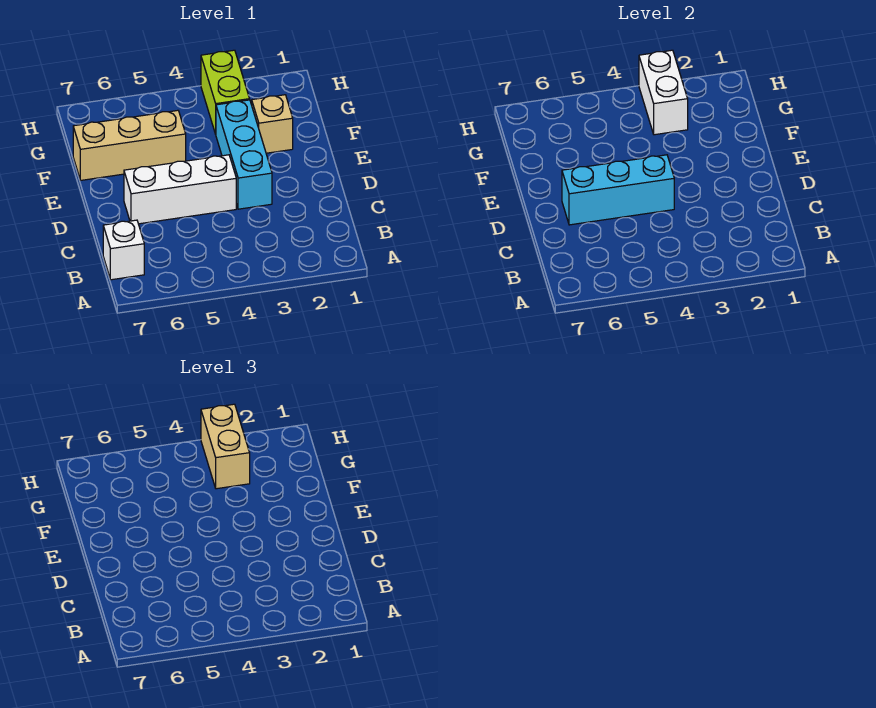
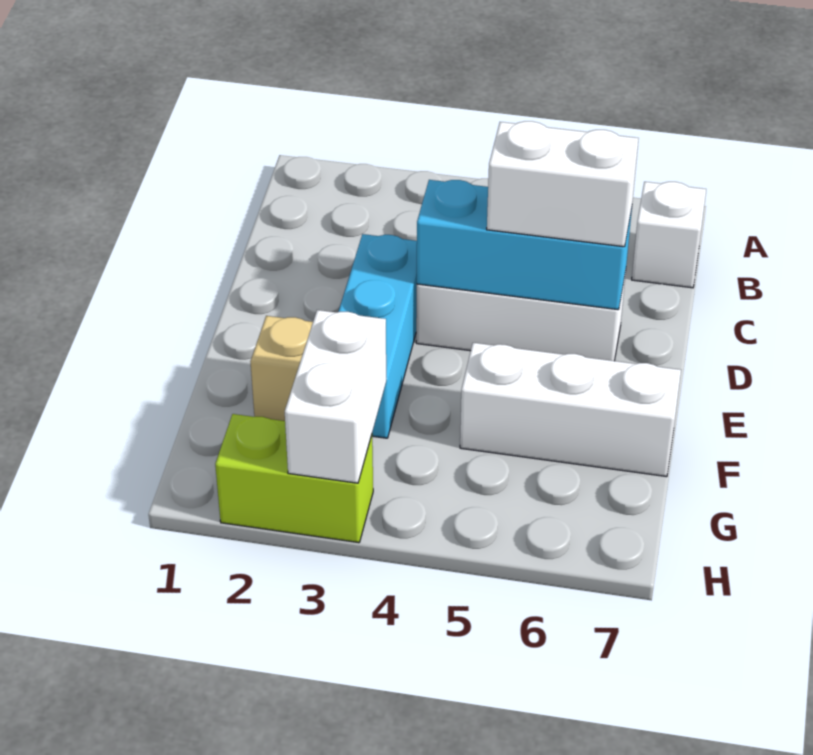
none -> white 1x2 brick [487,121,639,247]
tan 1x3 brick [73,110,186,180] -> white 1x3 brick [460,343,681,477]
lime 1x2 brick [201,50,250,134] -> lime 1x2 brick turned to [215,414,373,543]
tan 1x2 brick [201,404,250,489] -> none

